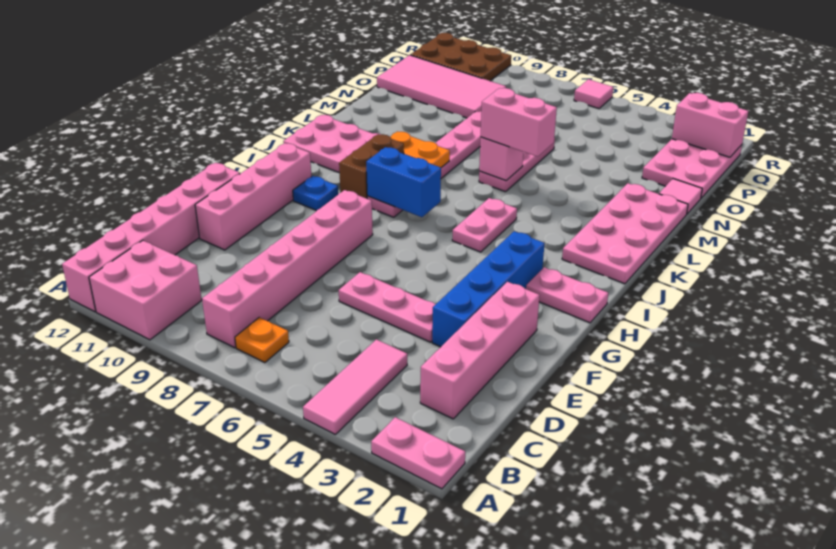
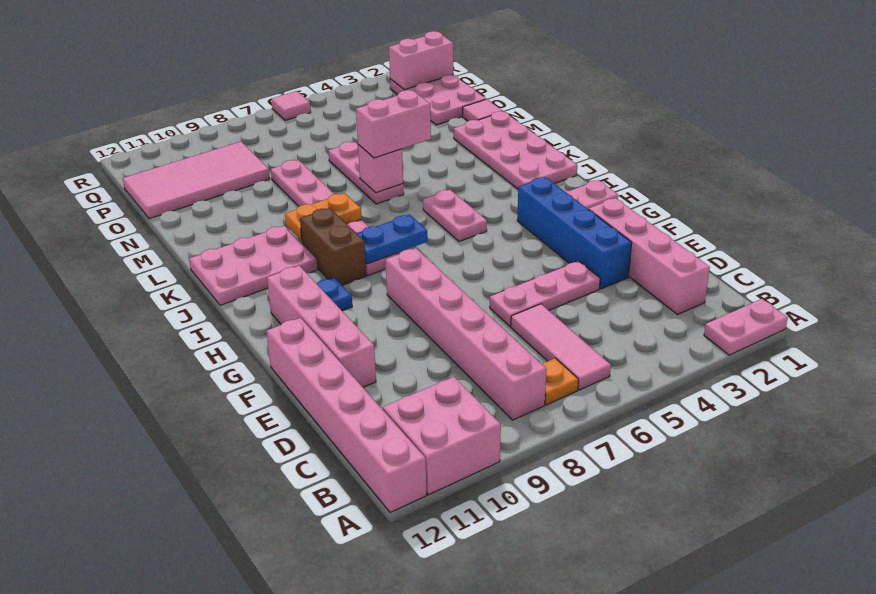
pink 1x3 tile [303,339,407,435] -> pink 1x3 tile moved to [511,304,611,390]
blue 1x2 brick [366,147,441,217] -> blue 1x2 plate [357,215,428,264]
brown 2x3 plate [411,33,511,81] -> none

